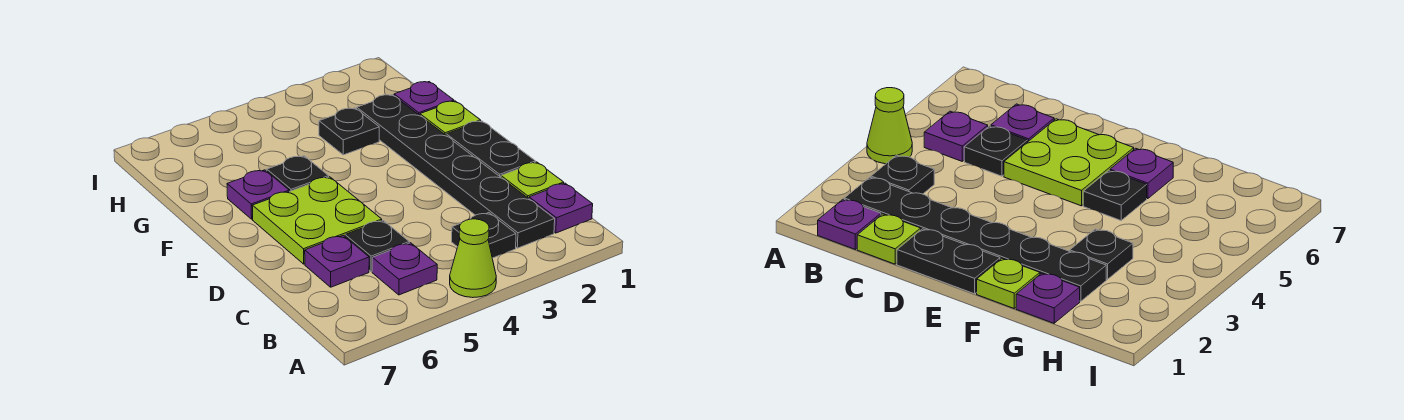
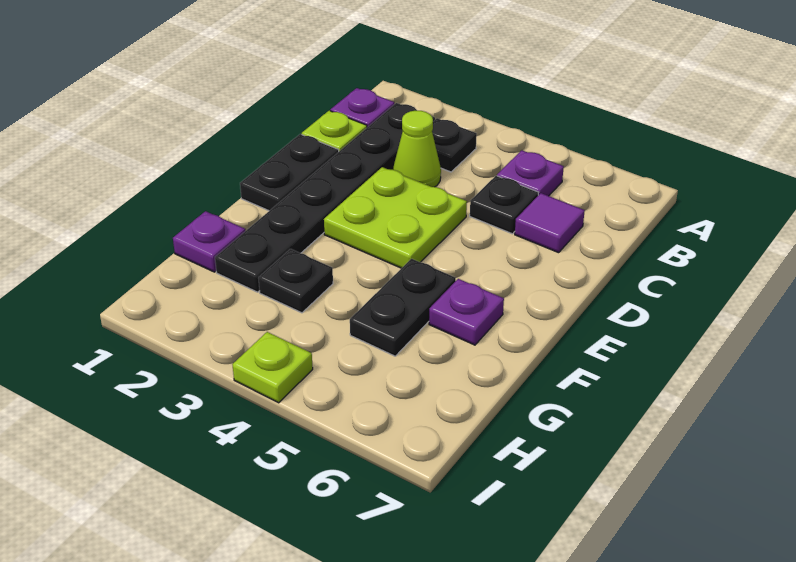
lime 1x1 cone [450,219,496,298] -> lime 1x1 cone moved to [393,111,441,187]
purple 1x1 plate [305,236,369,287] -> purple 1x1 tile [515,193,585,253]
lime 2x2 plate [252,177,382,264] -> lime 2x2 plate moved to [324,167,467,268]
lime 1x1 plate [420,101,481,135] -> lime 1x1 plate moved to [232,332,313,403]
black 1x1 plate [267,156,329,191] -> black 1x2 plate [350,259,456,356]

